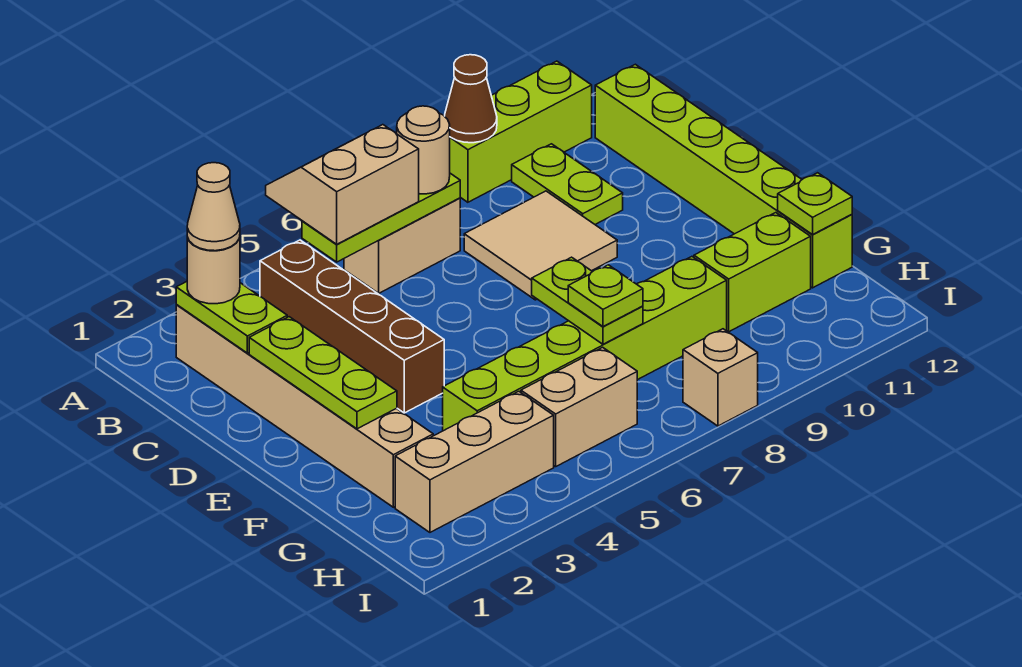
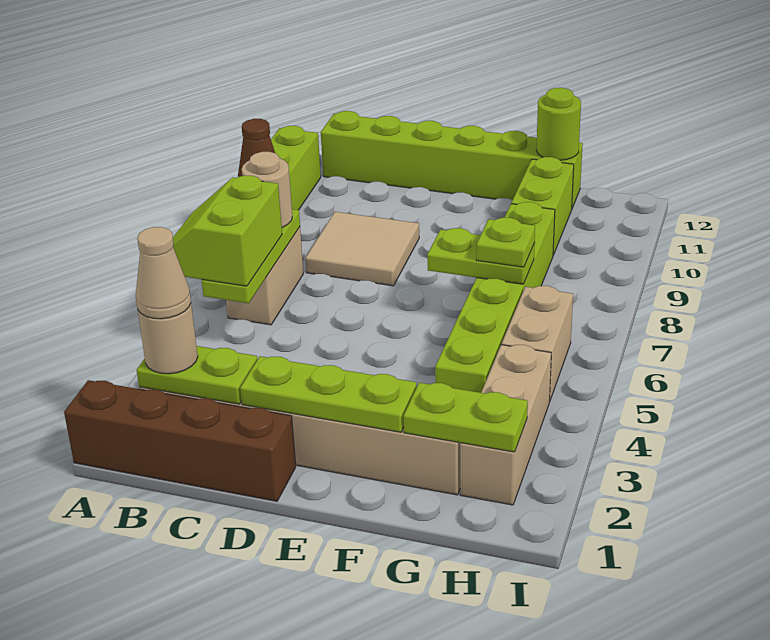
tan 2x2 slope [266,125,419,244] -> lime 2x2 slope [173,176,282,286]
brown 1x4 brick [260,240,444,413] -> brown 1x4 brick moved to [64,380,296,501]
lime 1x2 plate [512,144,623,224] -> lime 1x2 plate moved to [404,383,528,452]
lime 1x1 plate [778,173,852,235] -> lime 1x1 round brick [536,88,581,160]
tan 1x1 brick [683,329,758,426] -> none

